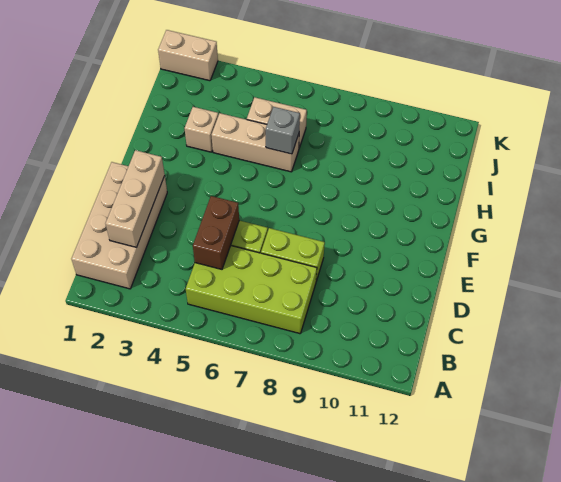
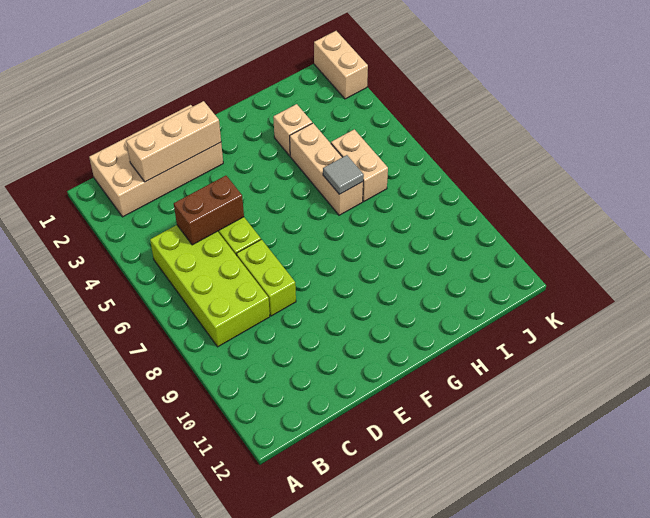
grey 1x1 brick [266,107,300,154] -> grey 1x1 tile [323,155,364,194]

